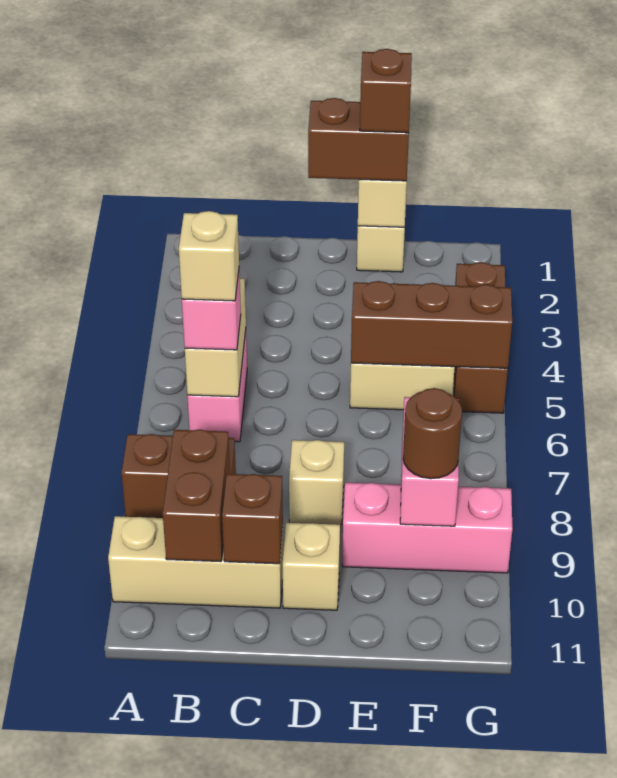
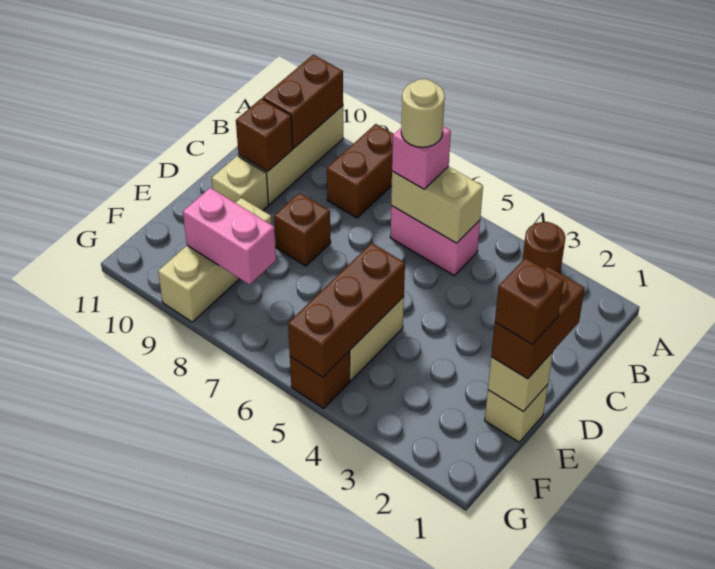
tan 1x1 brick [179,211,239,301] -> tan 1x1 round brick [401,79,445,147]
brown 1x2 brick [163,429,230,562] -> brown 1x2 brick turned to [263,55,343,148]
tan 1x1 brick [289,440,344,525] -> brown 1x1 brick [274,193,331,266]
pink 1x3 brick [342,483,513,573] -> tan 1x3 brick [158,198,272,322]
brown 1x1 round brick [403,388,462,479] -> brown 1x1 round brick moved to [522,222,565,273]
brown 1x3 brick [454,262,508,413] -> brown 1x1 brick [290,351,350,408]

